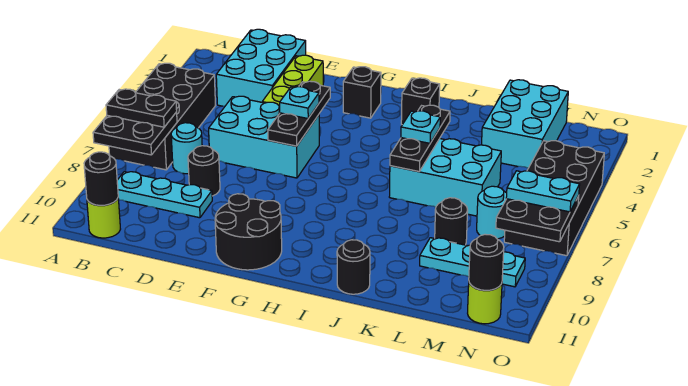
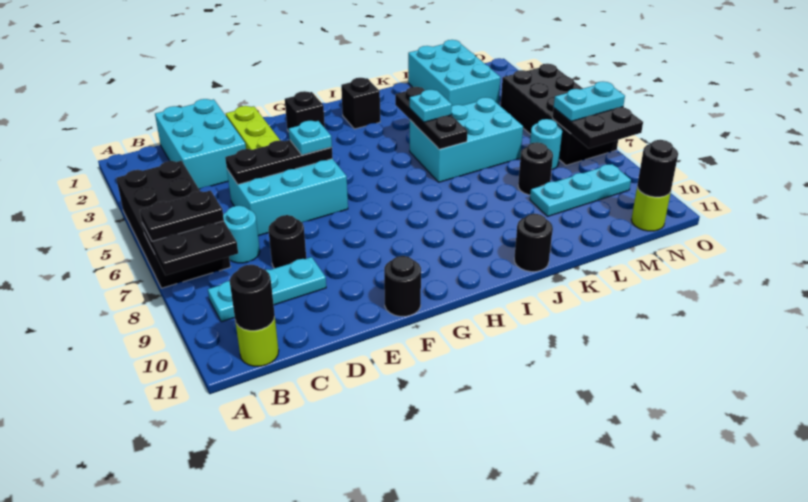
black 1x3 plate [268,81,330,146] -> black 1x3 plate turned to [225,140,333,184]
black 2x2 round brick [215,194,282,270] -> black 1x1 round brick [384,256,421,316]

